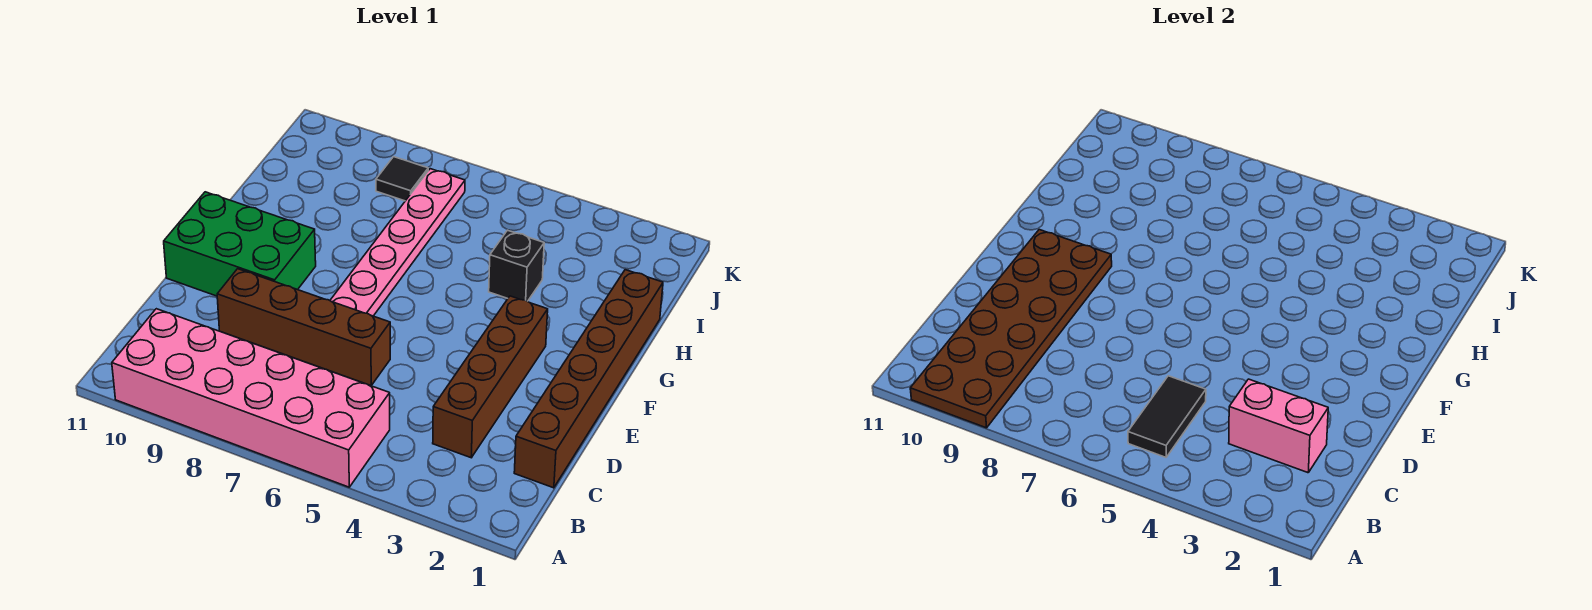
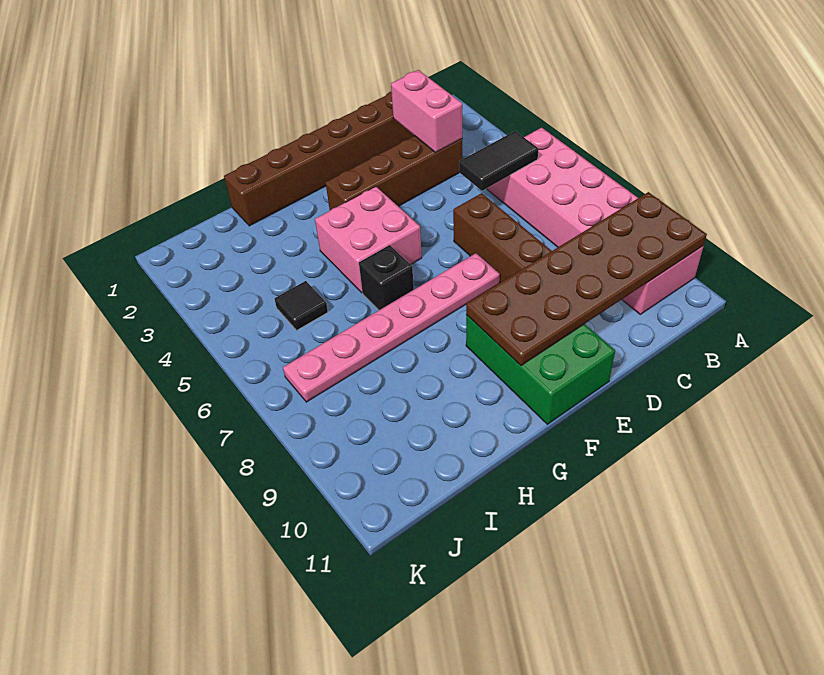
none -> pink 2x2 brick [315,186,422,293]
black 1x1 brick [489,230,544,301] -> black 1x1 brick moved to [359,245,414,310]
black 1x1 tile [376,157,428,201] -> black 1x1 tile moved to [274,281,328,330]

